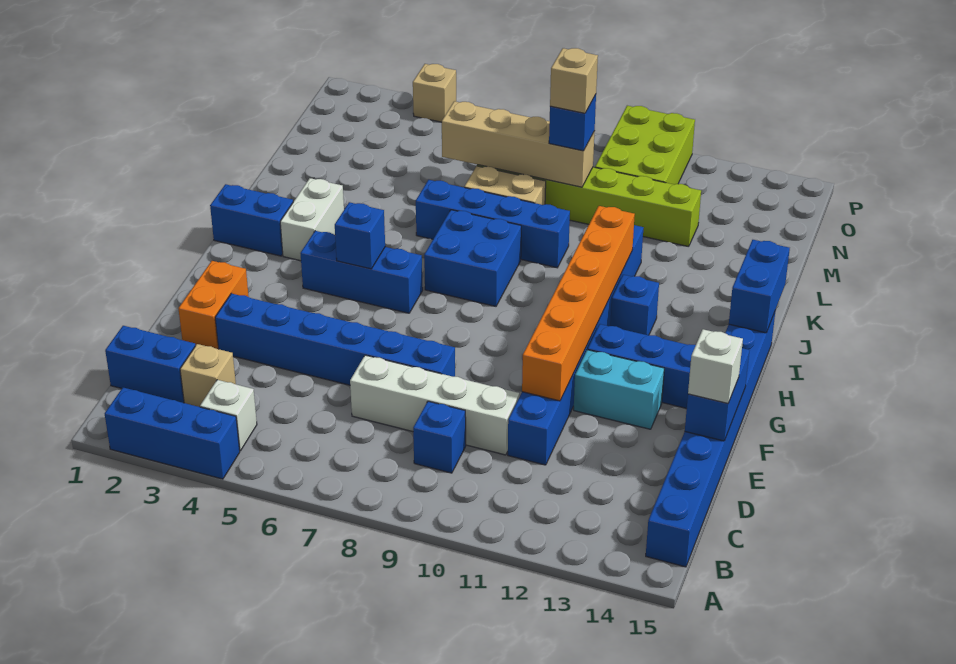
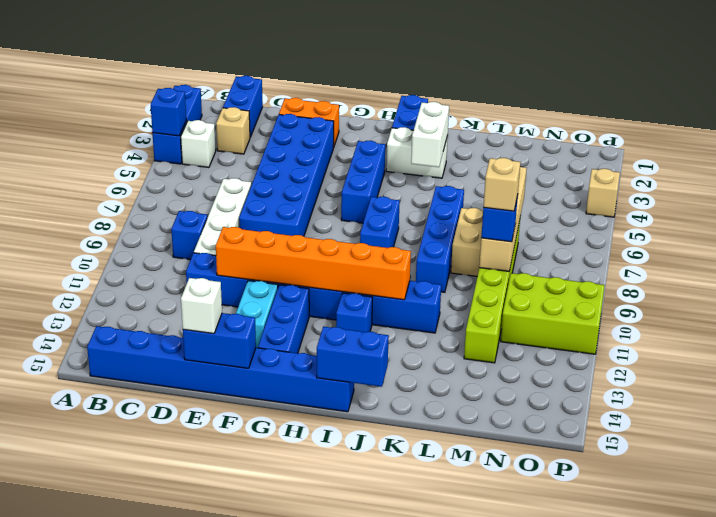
blue 1x6 brick [215,293,455,385] -> blue 2x6 brick [239,114,334,236]
blue 1x1 brick [335,202,385,269] -> blue 1x1 brick moved to [151,88,186,136]
blue 2x2 brick [424,210,521,306] -> blue 1x2 brick [360,197,400,248]
none -> white 1x2 brick [411,102,449,167]

